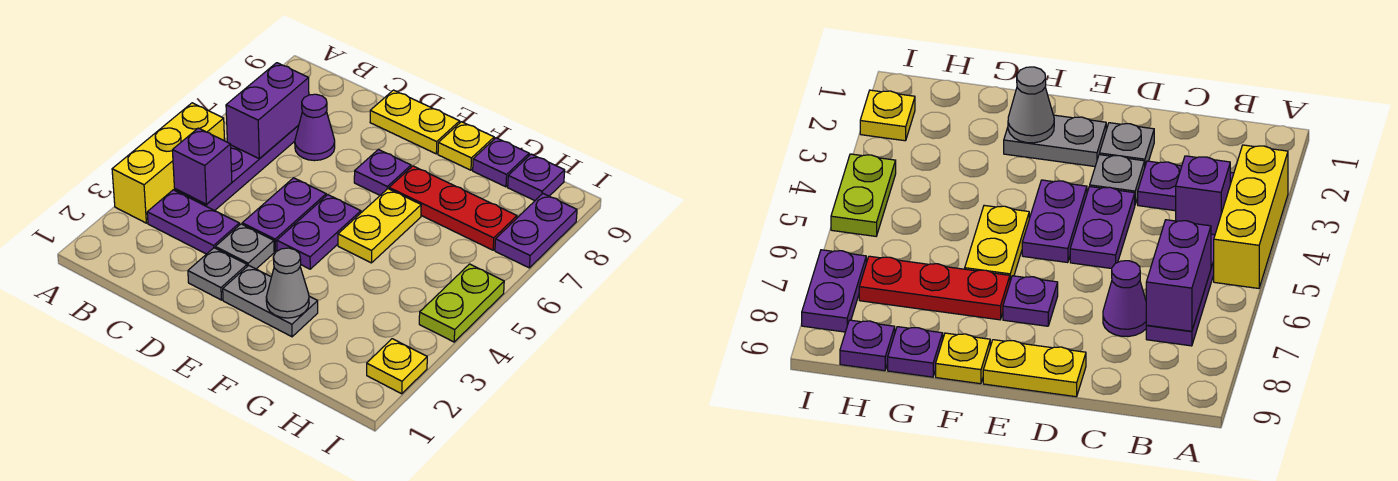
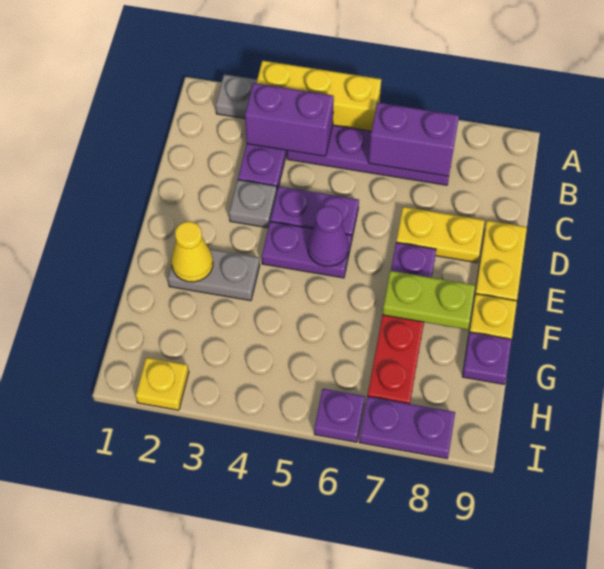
purple 1x1 brick [172,128,232,204] -> purple 1x2 brick [245,83,334,156]
purple 1x1 cone [295,94,335,161] -> purple 1x1 cone moved to [308,206,349,266]
grey 1x1 plate [188,248,247,300] -> grey 1x1 plate moved to [216,74,257,119]
grey 1x2 plate [223,265,318,337] -> grey 1x2 plate turned to [168,249,260,301]
grey 1x1 cone [266,248,309,318] -> yellow 1x1 cone [171,222,213,282]
yellow 1x2 plate [338,189,421,263] -> yellow 1x2 plate moved to [396,207,485,263]
purple 1x1 plate [508,154,565,200] -> purple 1x1 plate moved to [314,389,365,442]
lime 1x2 plate [419,264,504,342] -> lime 1x2 plate moved to [382,271,475,330]

